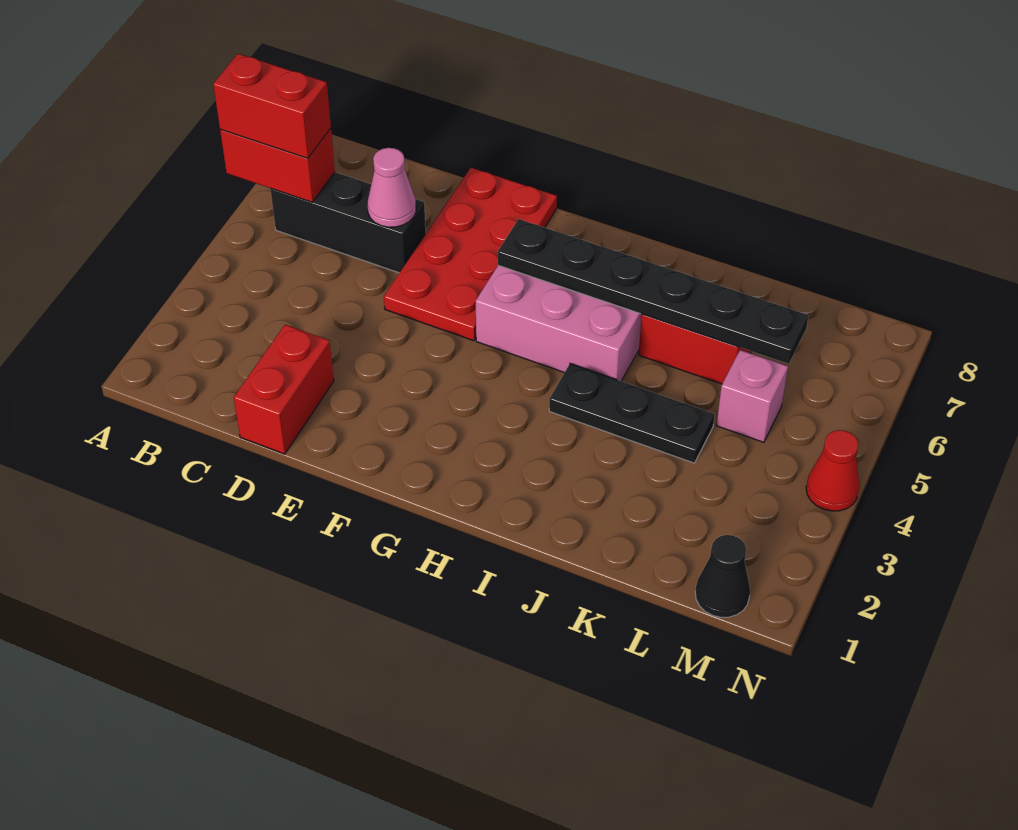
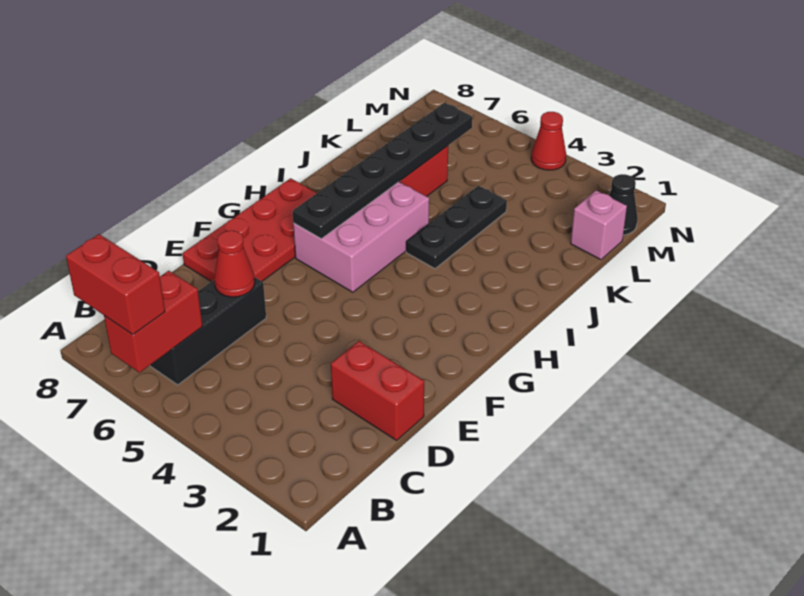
red 1x2 brick [213,54,331,158] -> red 1x2 brick turned to [66,234,165,335]
pink 1x1 cone [368,148,416,227] -> red 1x1 cone [214,231,255,297]
red 2x4 plate [384,168,557,341] -> red 2x4 plate turned to [183,178,317,282]
pink 1x1 brick [716,350,788,442] -> pink 1x1 brick moved to [571,190,627,260]

